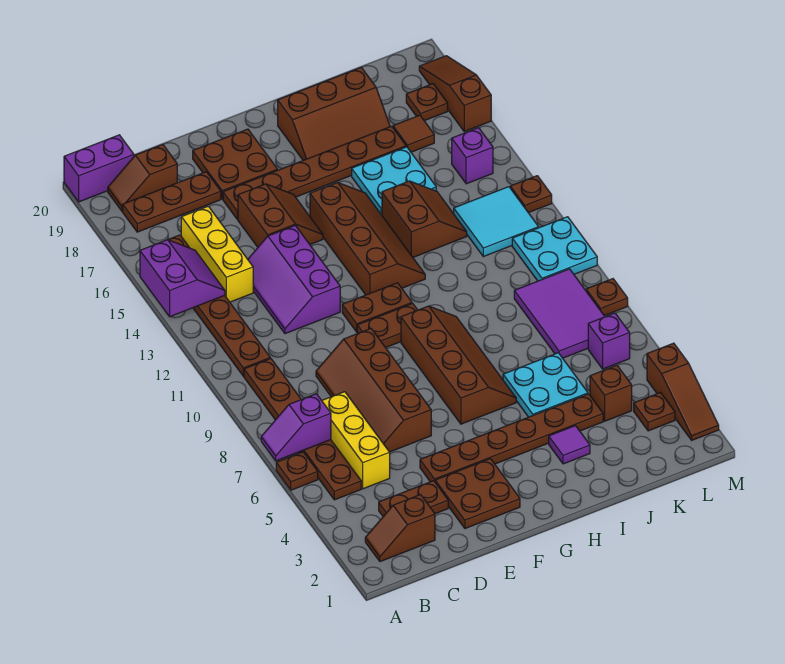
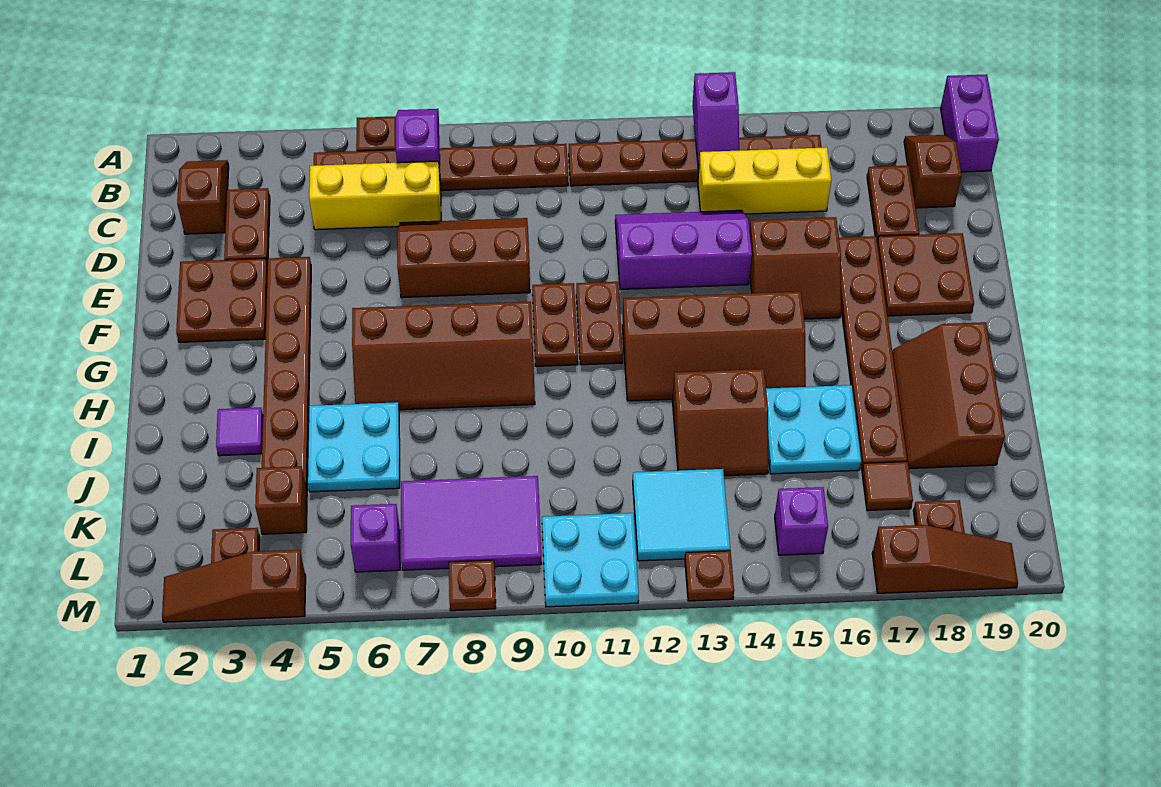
purple 2x2 slope [140,240,225,316] -> purple 1x2 slope [692,72,739,171]
brown 1x3 plate [123,172,221,232] -> brown 1x2 plate [867,166,919,241]
brown 2x4 slope [316,329,431,452] -> brown 2x3 slope [397,218,530,298]

